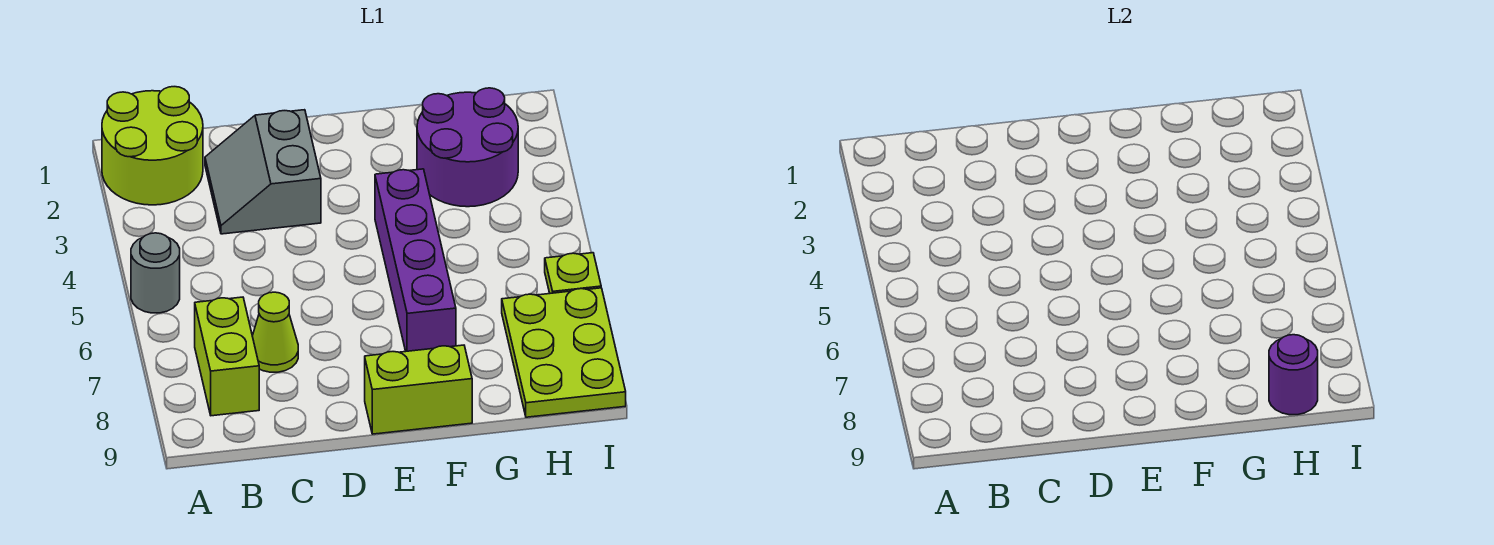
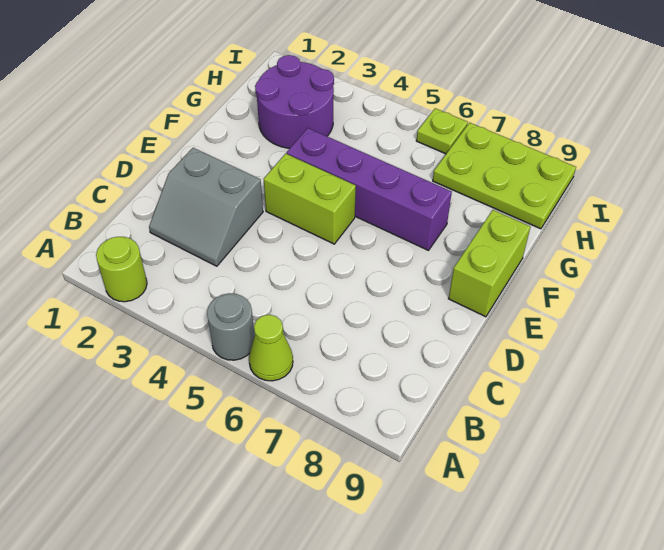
lime 2x2 round brick [102,87,203,205] -> lime 1x1 round brick [96,237,147,302]
lime 1x2 brick [195,297,259,416] -> lime 1x2 brick moved to [264,154,356,244]
lime 1x1 cone [252,292,298,372] -> lime 1x1 cone moved to [249,315,293,381]
purple 1x1 round brick [1269,335,1318,415] -> none

